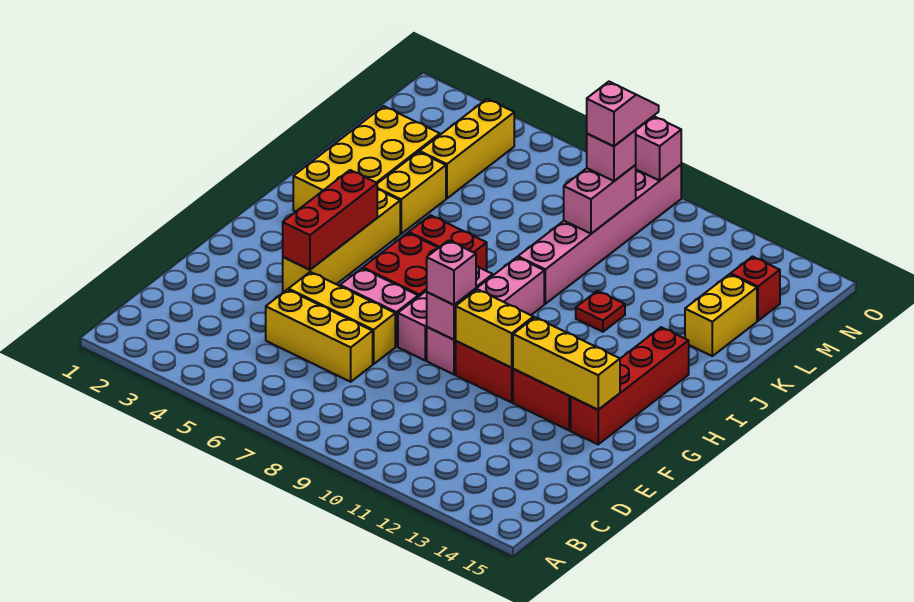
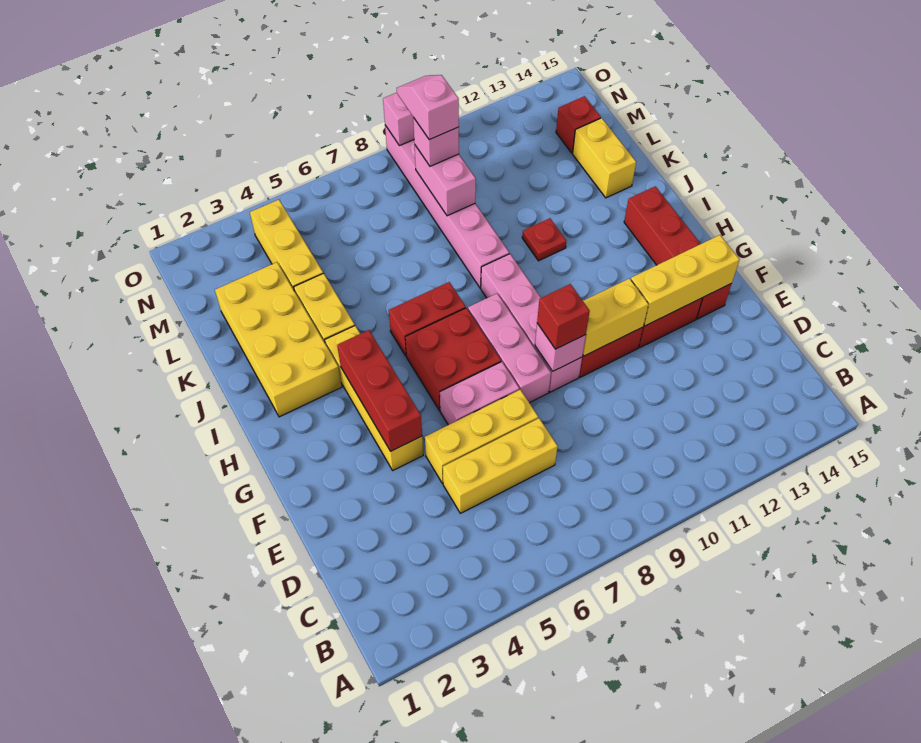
pink 1x1 brick [427,241,476,305] -> red 1x1 brick [537,284,590,349]

